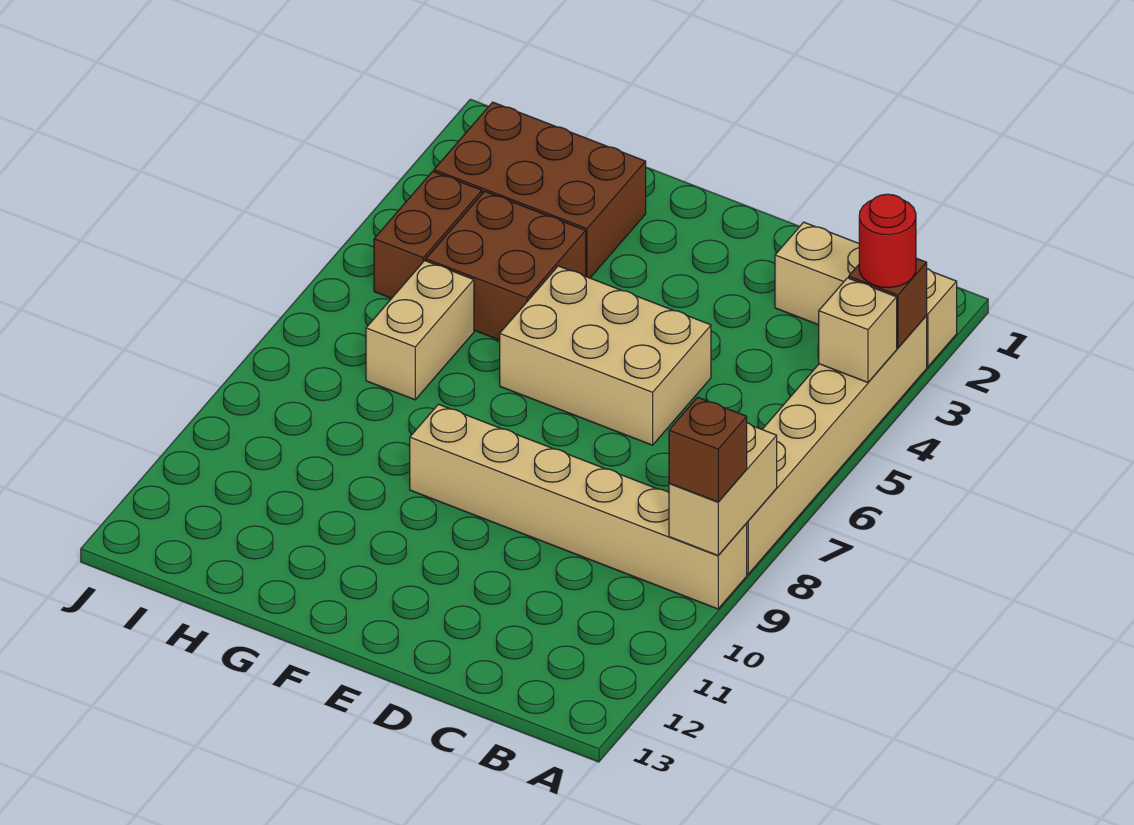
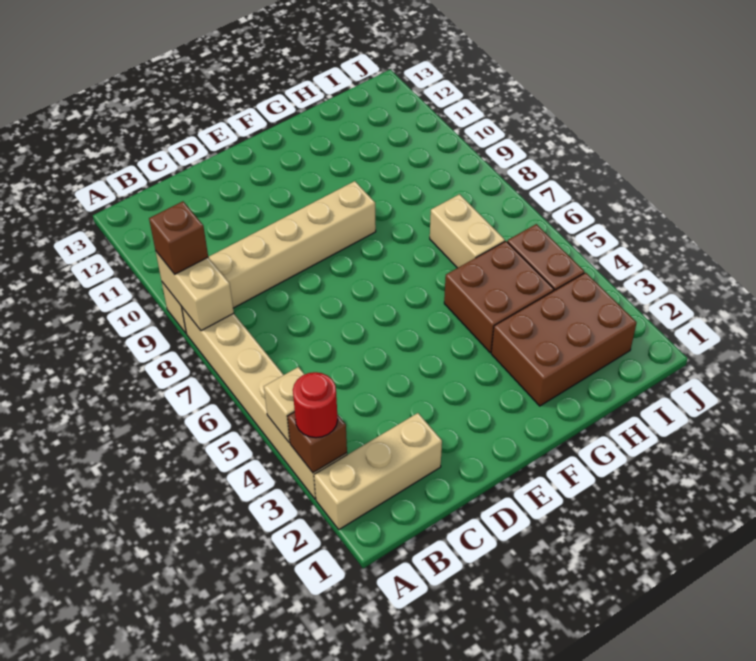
tan 2x3 brick [500,266,711,445] -> none

